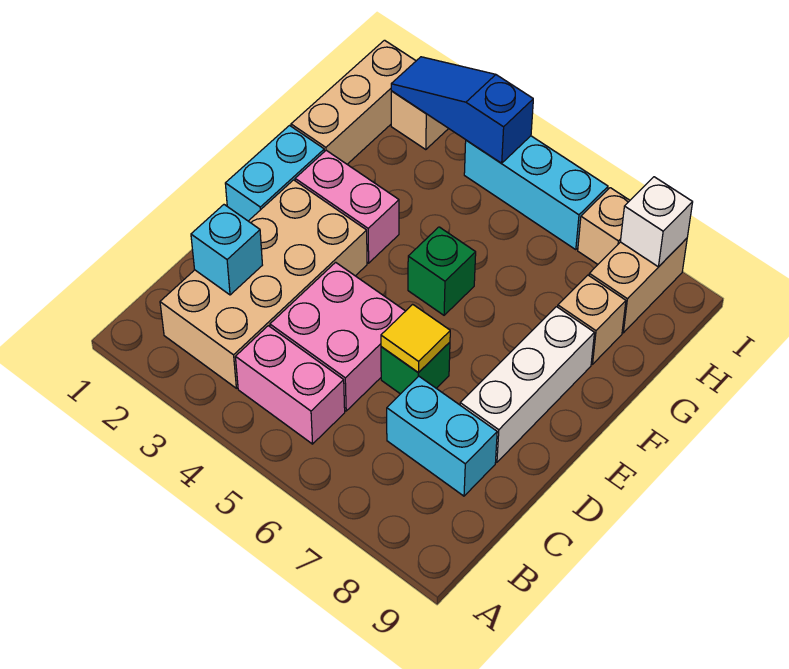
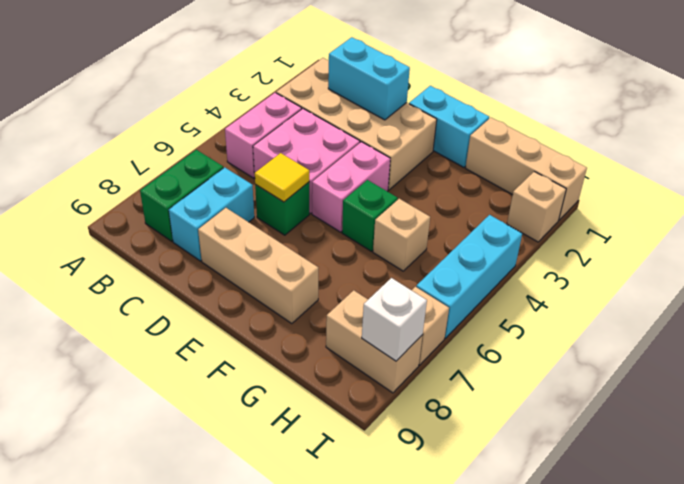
none -> green 1x2 brick [140,150,223,241]
cyan 1x1 brick [191,205,262,295] -> cyan 1x2 brick [328,37,410,120]
white 1x3 brick [460,307,594,462] -> tan 1x3 brick [198,208,318,324]
pink 1x2 brick [295,150,399,263] -> pink 1x2 brick moved to [312,142,390,232]
tan 1x1 brick [558,275,626,364] -> tan 1x1 brick moved to [373,199,430,271]
blue 1x3 slope [391,57,533,163] -> none

